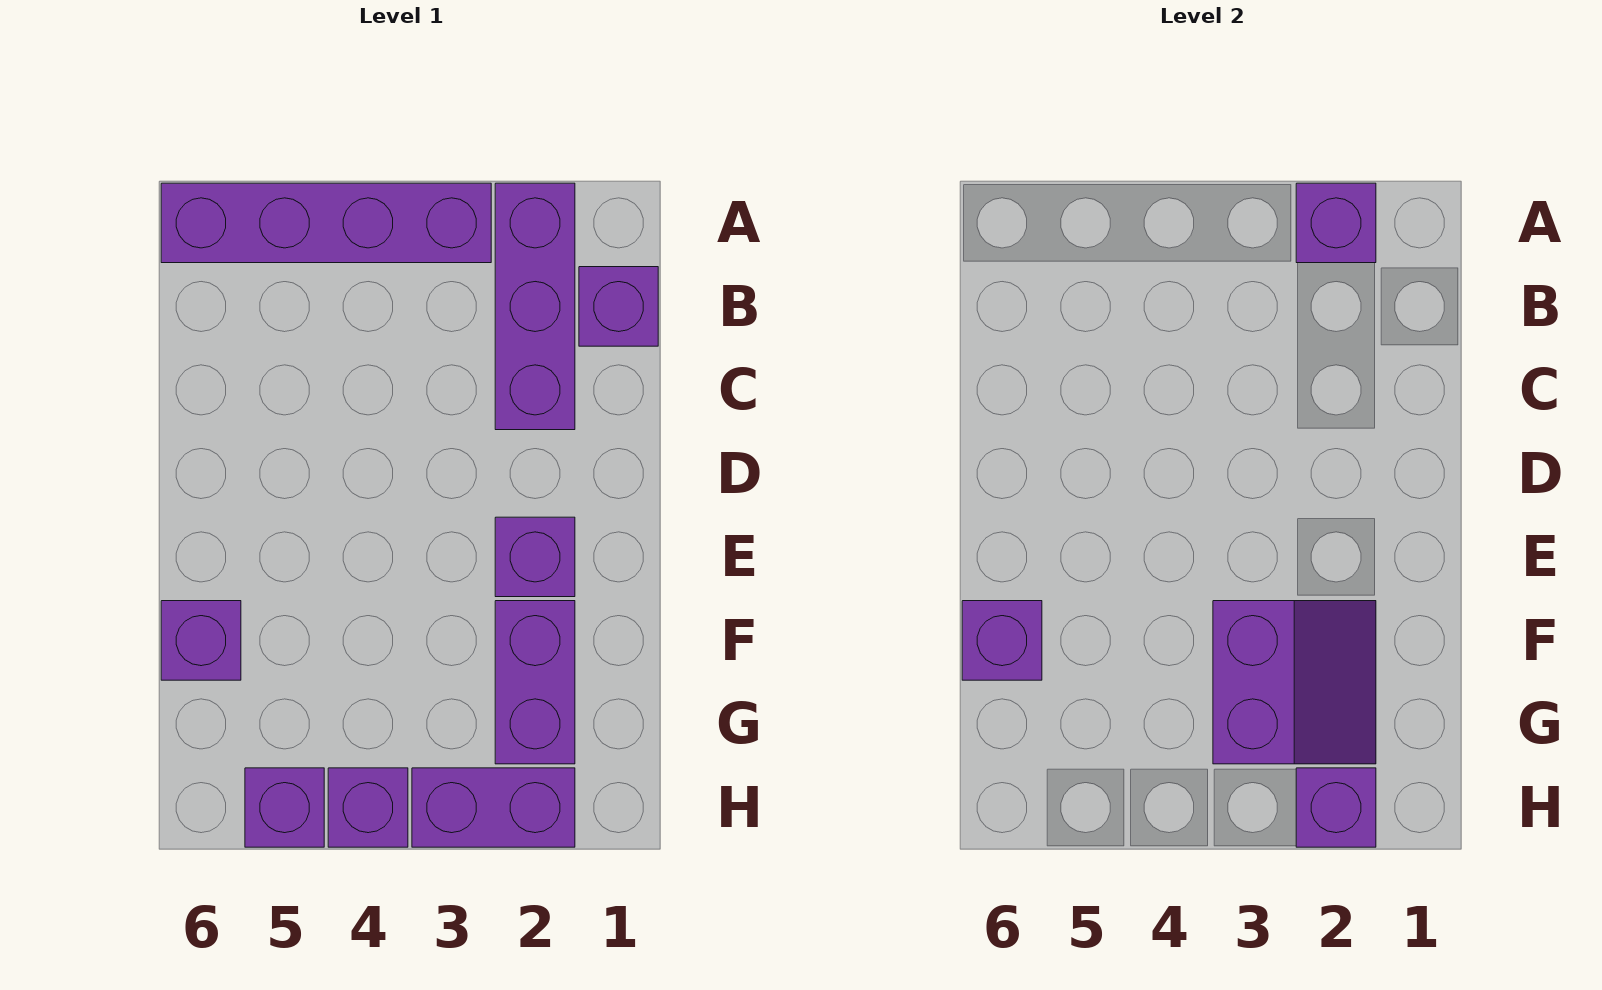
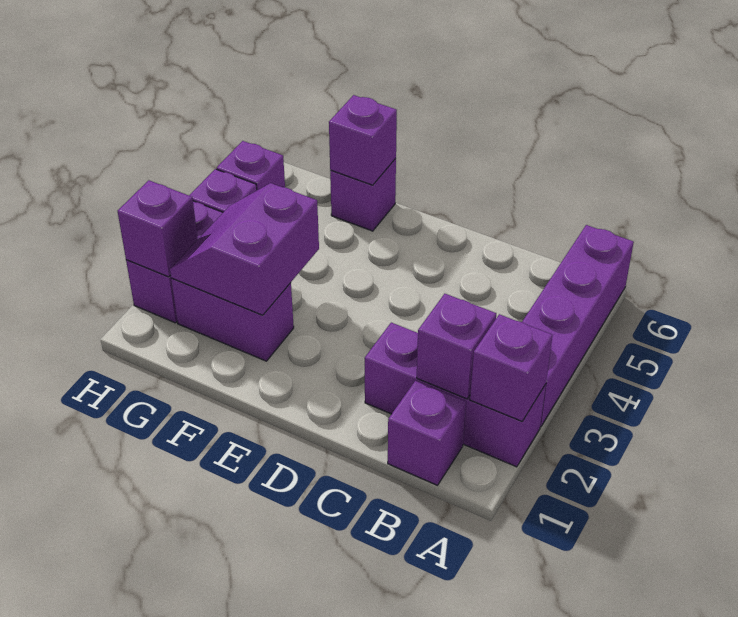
purple 1x1 brick [495,517,575,597] -> purple 1x1 brick moved to [417,294,496,399]
purple 2x2 slope [1213,601,1376,764] -> purple 2x2 slope turned to [170,183,319,315]

